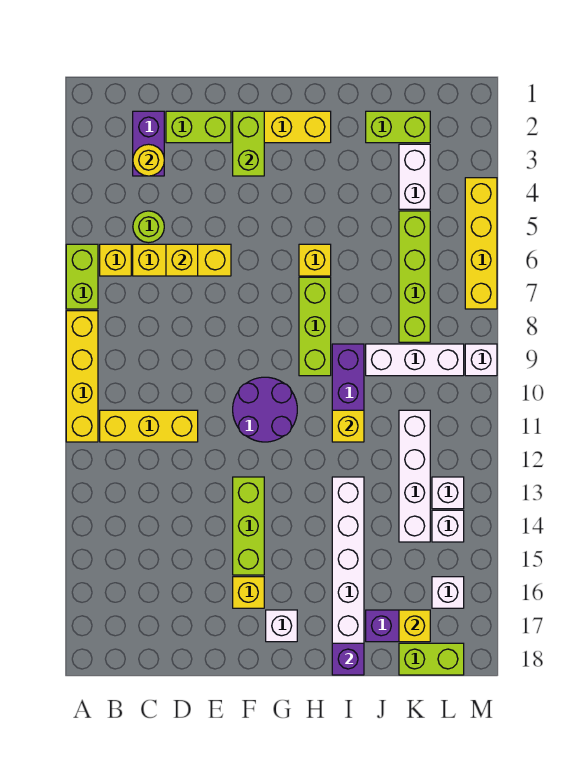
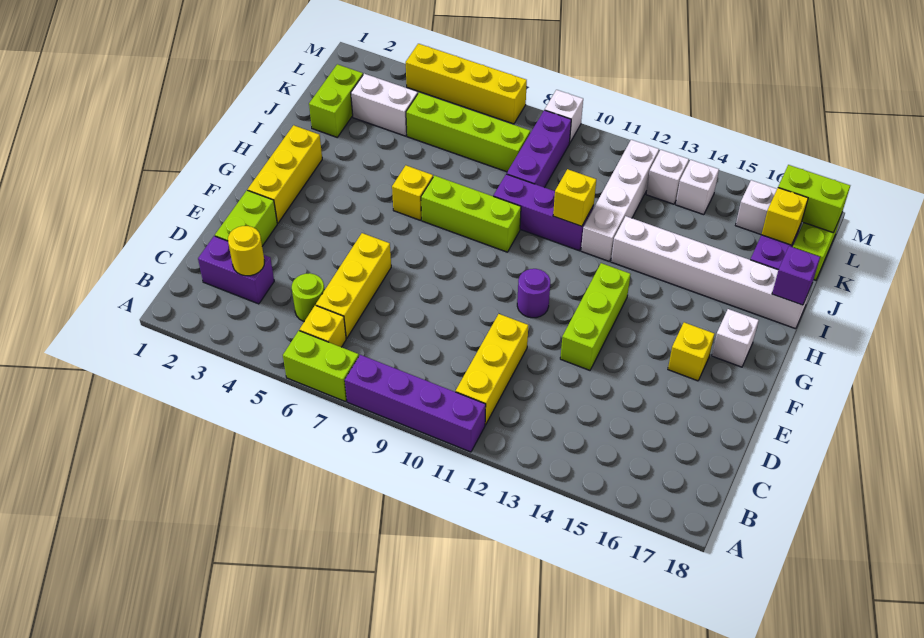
yellow 1x4 brick [66,311,98,442] -> purple 1x4 brick [345,355,486,452]
yellow 1x1 brick [166,244,198,276] -> none
lime 1x2 brick [233,111,264,176] -> lime 1x2 brick moved to [778,165,850,233]
purple 2x2 round brick [233,377,297,442] -> purple 1x1 round brick [517,269,550,318]
lime 1x3 brick [233,477,264,575] -> lime 1x3 brick turned to [560,263,630,370]
white 1x3 brick [366,344,464,376] -> purple 1x3 brick [507,110,571,187]
white 1x4 brick [399,410,430,542] -> white 1x4 brick turned to [581,140,659,261]

